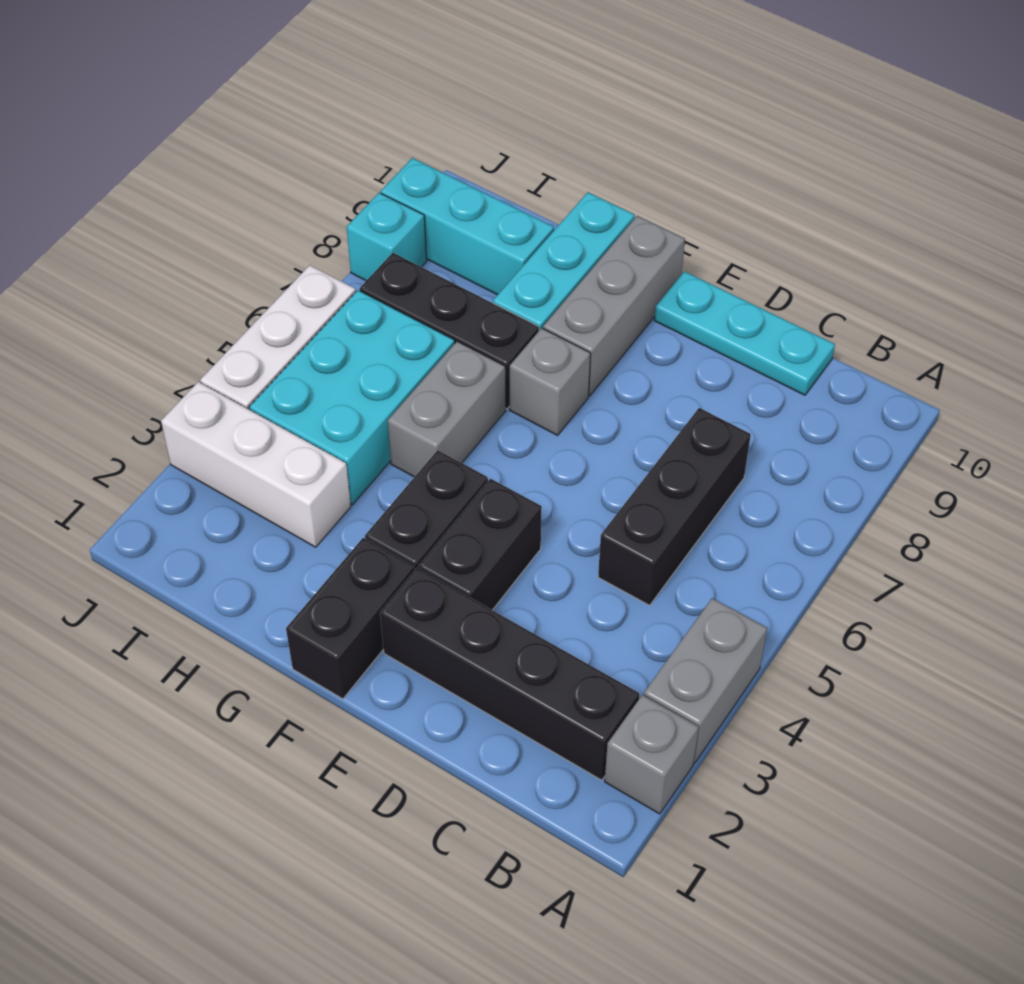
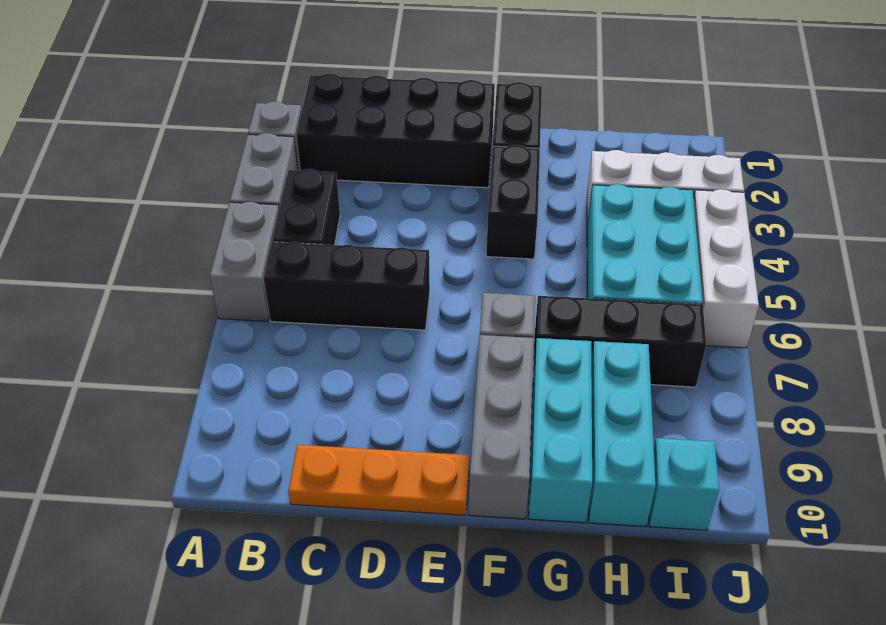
black 1x4 brick [380,568,639,780] -> black 2x4 brick [297,74,495,188]
black 1x3 brick [598,408,751,605] -> black 1x3 brick turned to [264,242,430,330]
cyan 1x3 plate [654,271,835,395] -> orange 1x3 plate [288,445,469,515]
black 1x2 brick [419,479,542,610] -> black 1x2 brick moved to [273,169,340,245]
grey 1x2 brick [388,341,506,477] -> grey 1x2 brick moved to [210,202,279,321]
cyan 1x3 brick [381,158,554,295] -> cyan 1x3 brick turned to [589,341,656,526]
cyan 1x1 brick [347,193,427,281] -> cyan 1x1 brick moved to [649,438,719,530]

